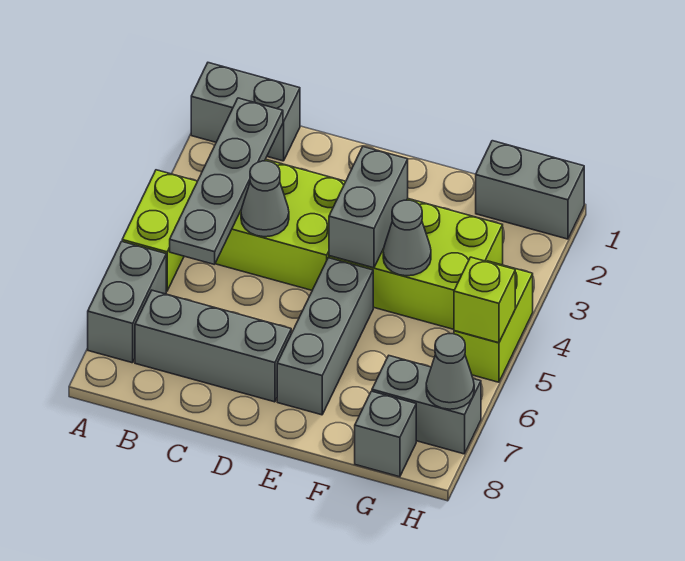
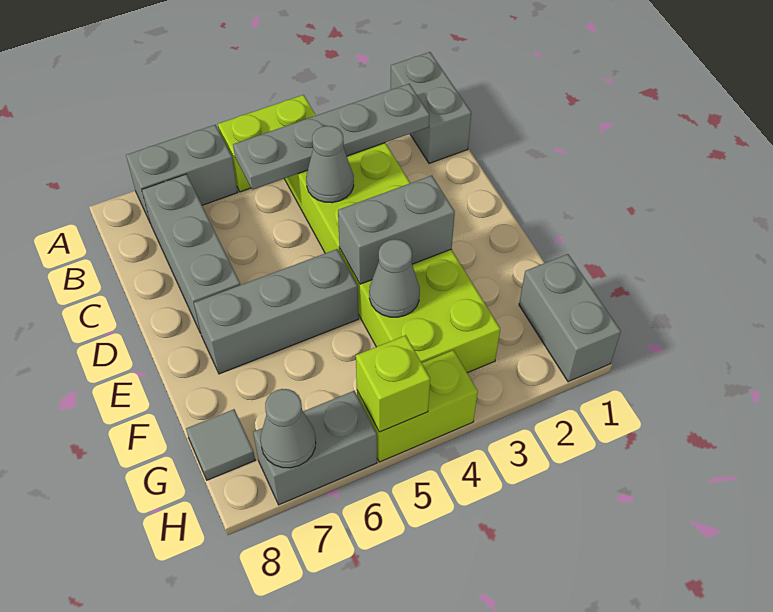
grey 1x2 brick [372,356,481,454] -> grey 1x2 brick turned to [253,391,377,505]
grey 1x1 brick [355,391,416,477] -> grey 1x1 tile [186,409,255,480]

